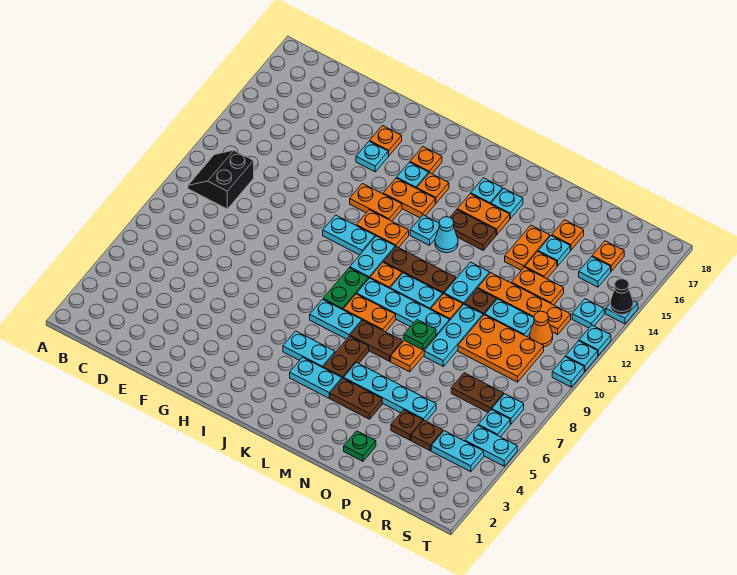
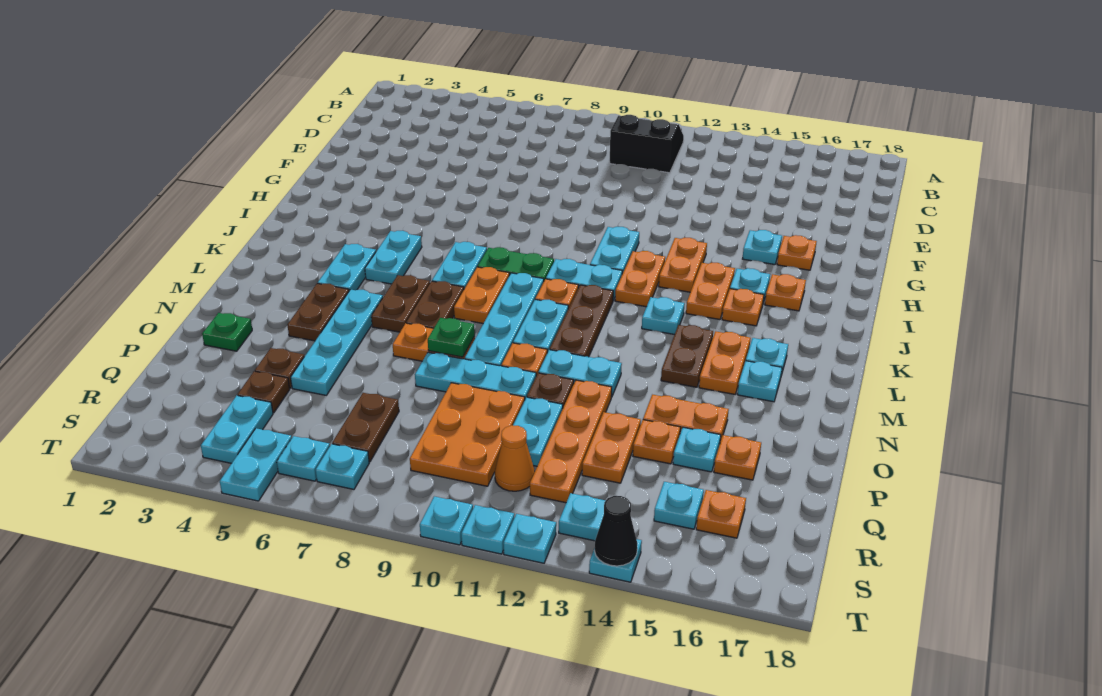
brown 1x2 plate [323,336,369,379] -> brown 1x2 plate turned to [371,275,430,332]
cyan 1x1 cone [435,217,458,253] -> none

